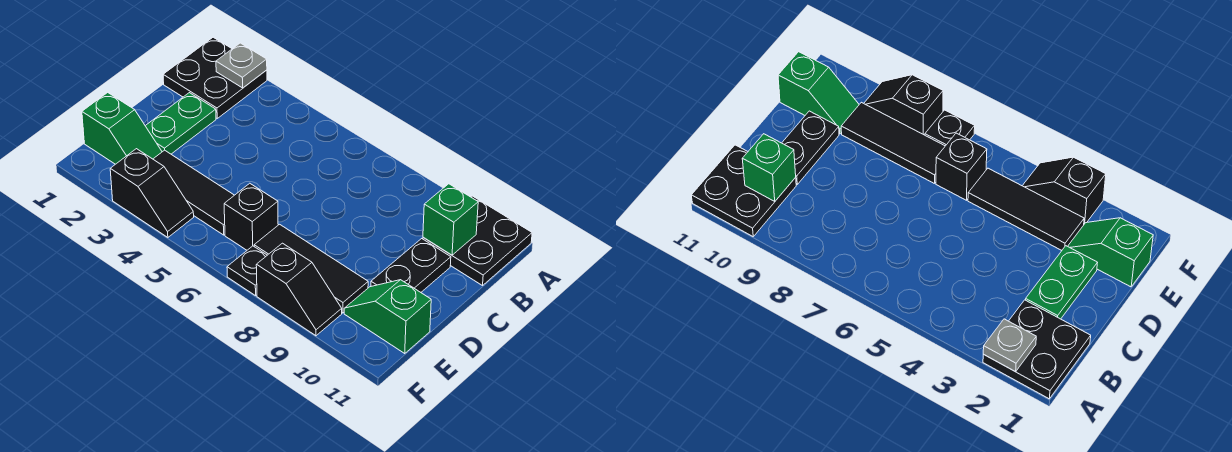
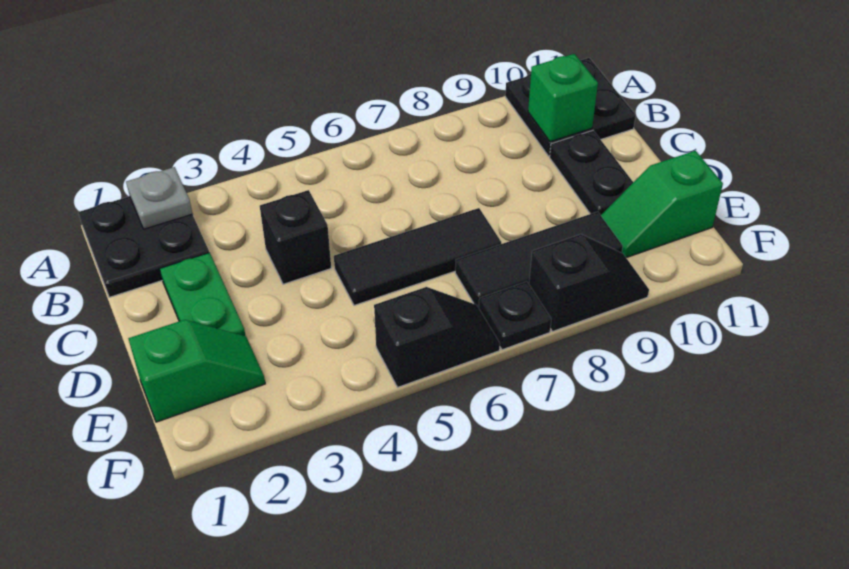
black 1x3 tile [153,150,234,235] -> black 1x3 tile moved to [334,208,501,306]
black 1x1 brick [224,183,278,250] -> black 1x1 brick moved to [260,190,331,284]
black 1x2 slope [110,149,194,237] -> black 1x2 slope moved to [374,287,500,387]

